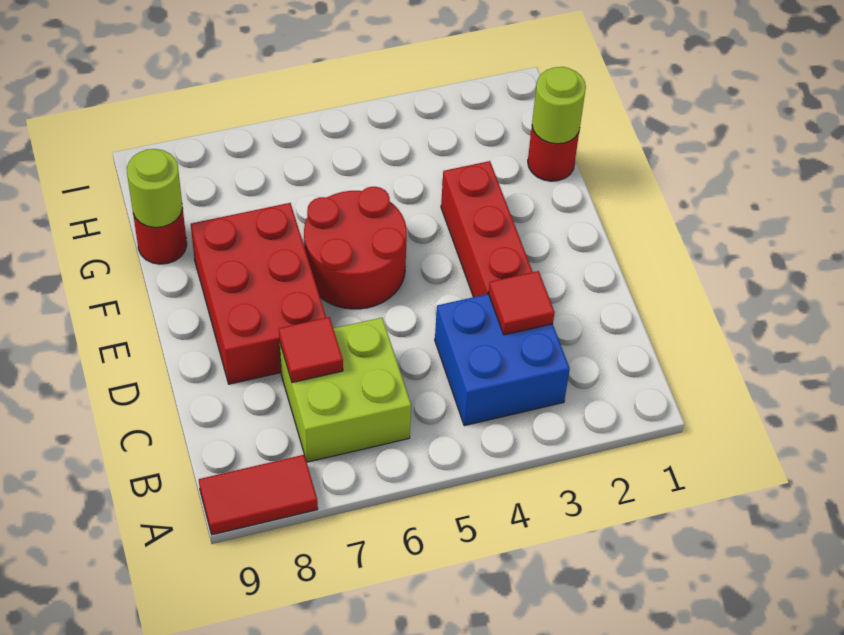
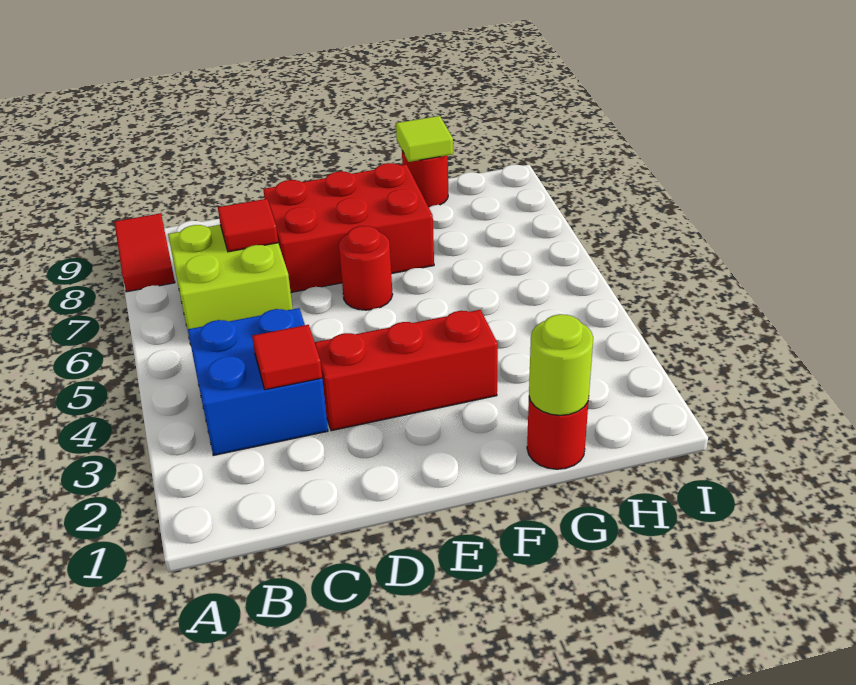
red 2x2 round brick [304,187,407,309] -> red 1x1 round brick [339,226,393,310]
lime 1x1 round brick [127,149,183,228] -> lime 1x1 tile [396,116,453,162]

